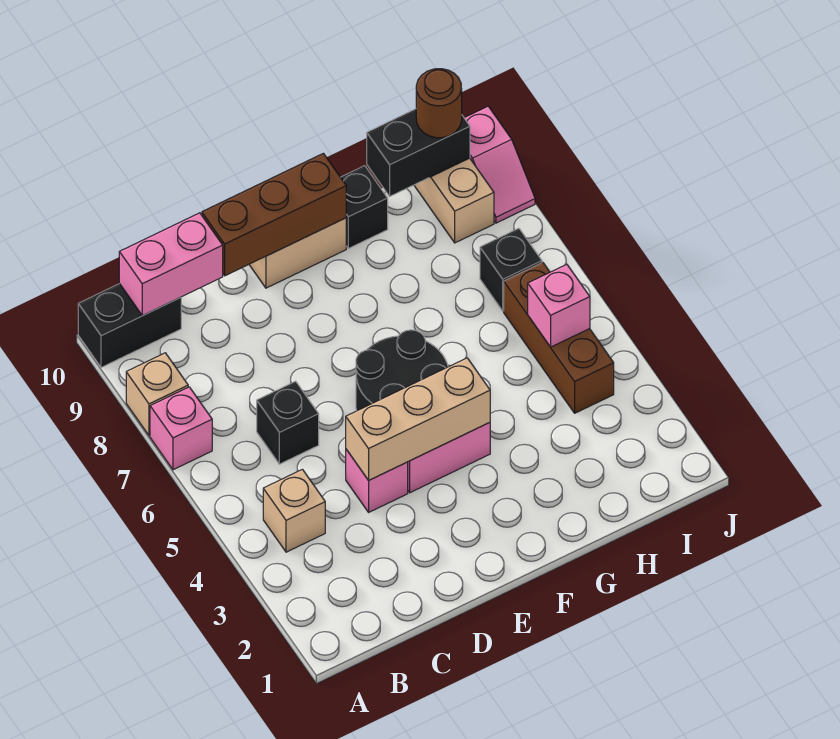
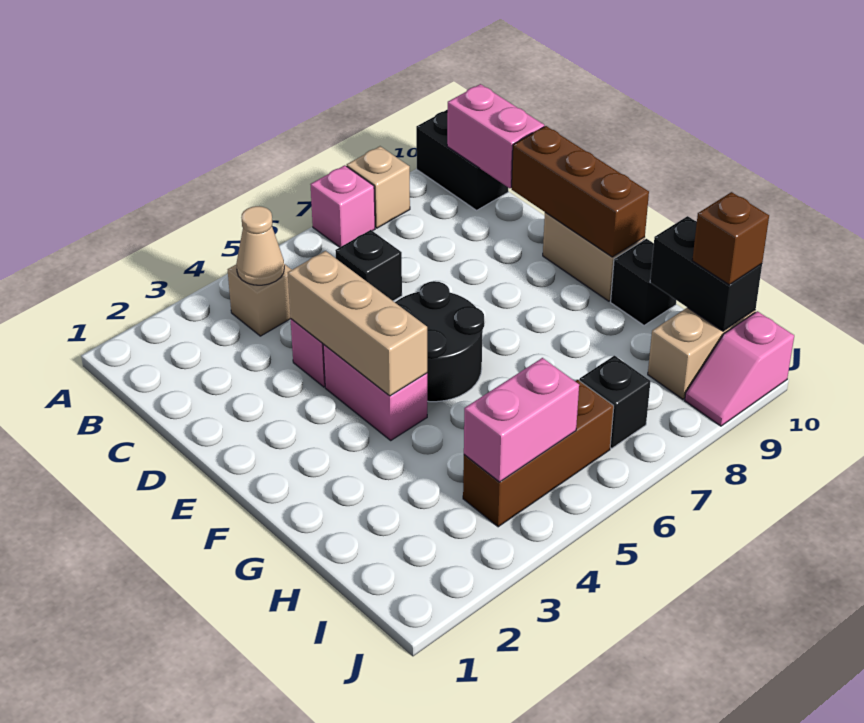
none -> tan 1x1 cone [236,206,284,285]
pink 1x1 brick [528,264,590,347] -> pink 1x2 brick [464,358,579,482]
brown 1x1 round brick [416,69,462,138] -> brown 1x1 brick [692,192,769,285]

